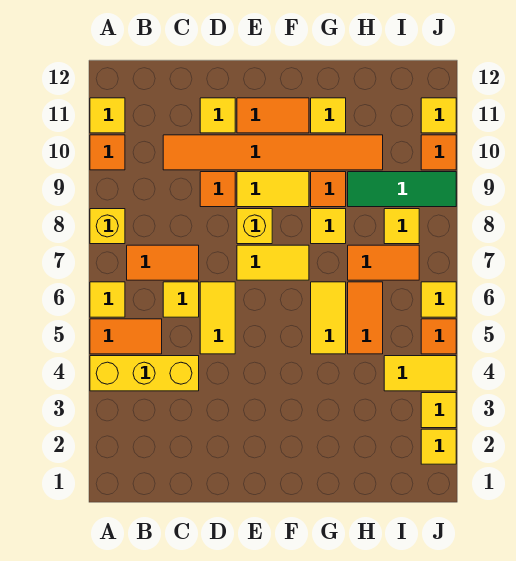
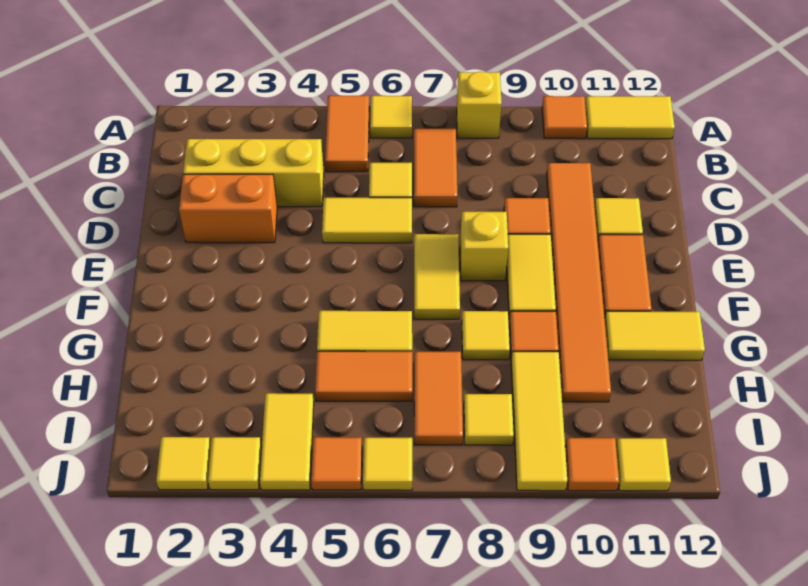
yellow 1x3 brick [90,356,199,391] -> yellow 1x3 brick turned to [183,139,324,207]
yellow 1x1 tile [90,98,125,133] -> yellow 1x2 tile [585,96,675,139]
none -> orange 1x2 brick [179,174,277,243]
yellow 1x1 tile [311,98,346,133] -> yellow 1x2 tile [605,311,705,360]
green 1x3 tile [348,172,456,207] -> yellow 1x3 tile [511,352,567,491]

